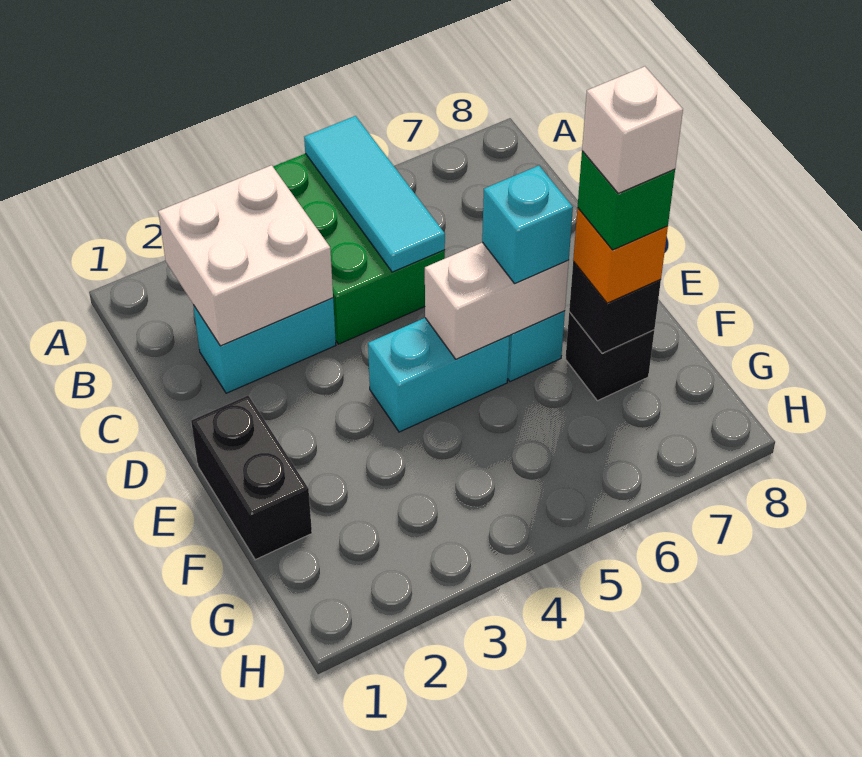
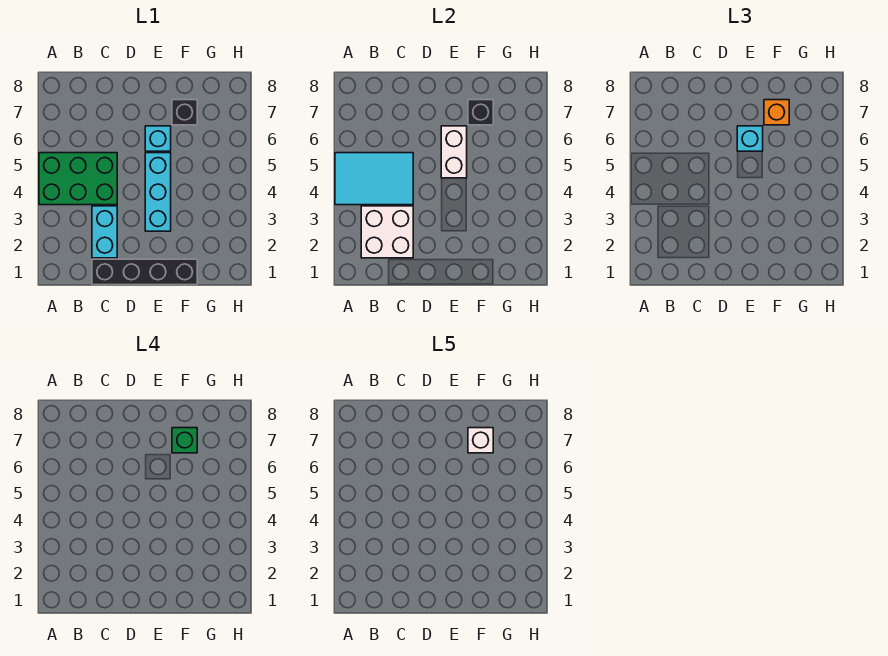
cyan 1x3 tile [304,116,445,272] -> cyan 2x3 tile [335,153,413,205]
black 1x2 brick [191,396,312,560] -> black 1x4 brick [92,259,197,285]
cyan 1x2 brick [368,318,509,432] -> cyan 1x3 brick [145,153,171,231]

